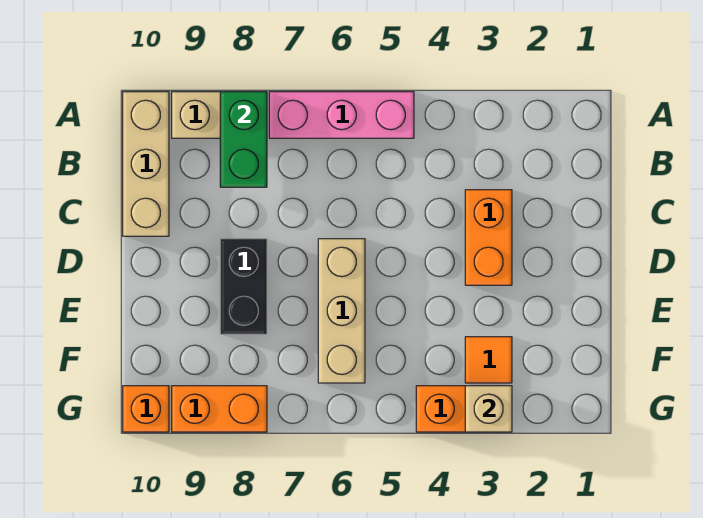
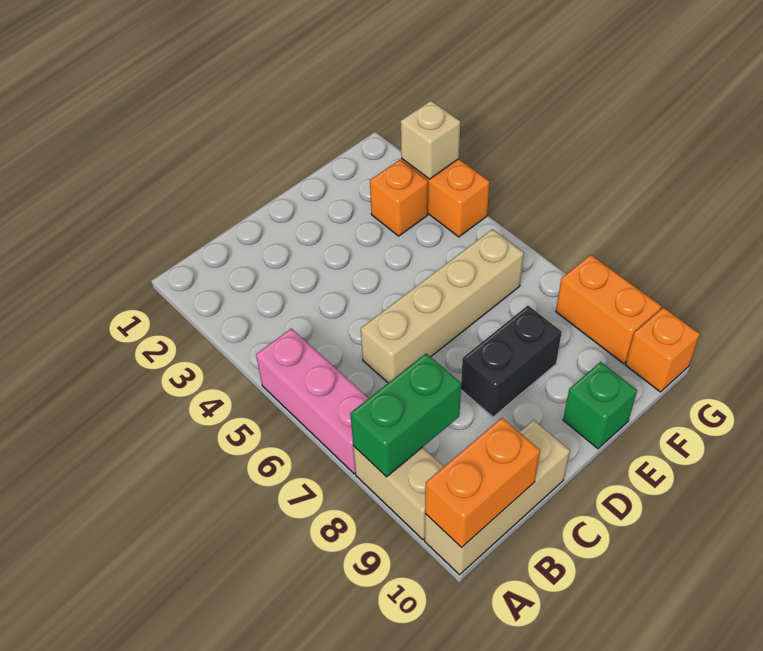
orange 1x2 brick [465,190,512,285] -> orange 1x2 brick moved to [425,418,540,548]
tan 1x3 brick [318,239,365,383] -> tan 1x4 brick [361,229,524,383]
none -> green 1x1 brick [563,362,637,449]
orange 1x1 tile [465,337,512,383] -> orange 1x1 brick [370,160,428,236]

